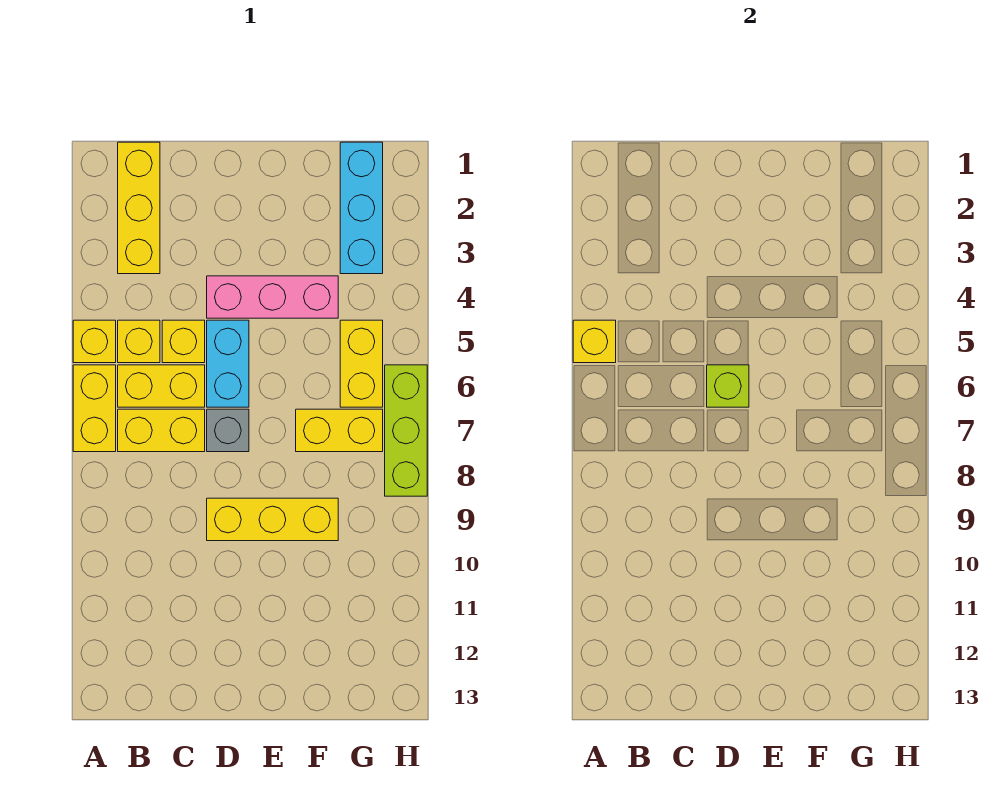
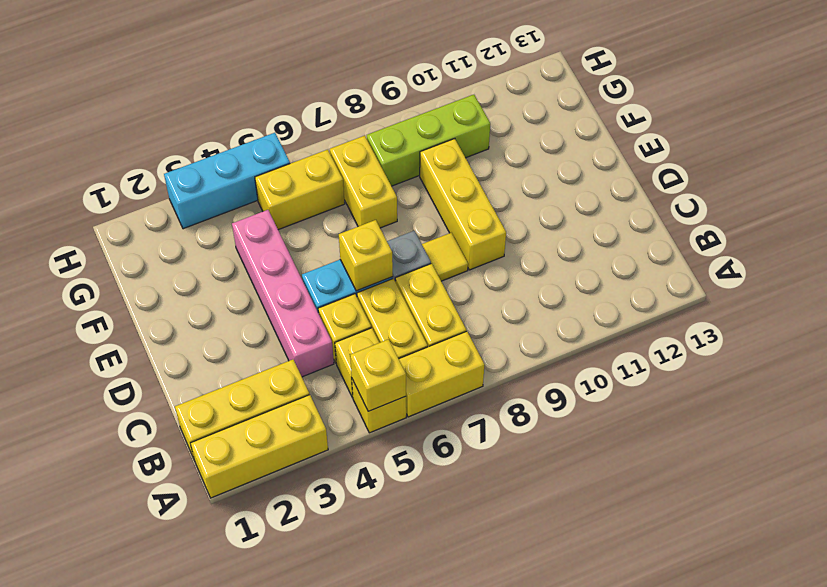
none -> yellow 1x3 brick [190,395,328,498]
pink 1x3 brick [207,276,338,318] -> pink 1x4 brick [232,210,334,377]
lime 1x1 brick [707,365,749,407] -> yellow 1x1 brick [339,220,393,291]
none -> yellow 1x1 tile [422,233,468,281]
cyan 1x3 brick [340,142,383,274] -> cyan 1x3 brick moved to [164,133,290,229]
lime 1x3 brick [385,365,427,496] -> lime 1x3 brick moved to [367,95,490,186]

